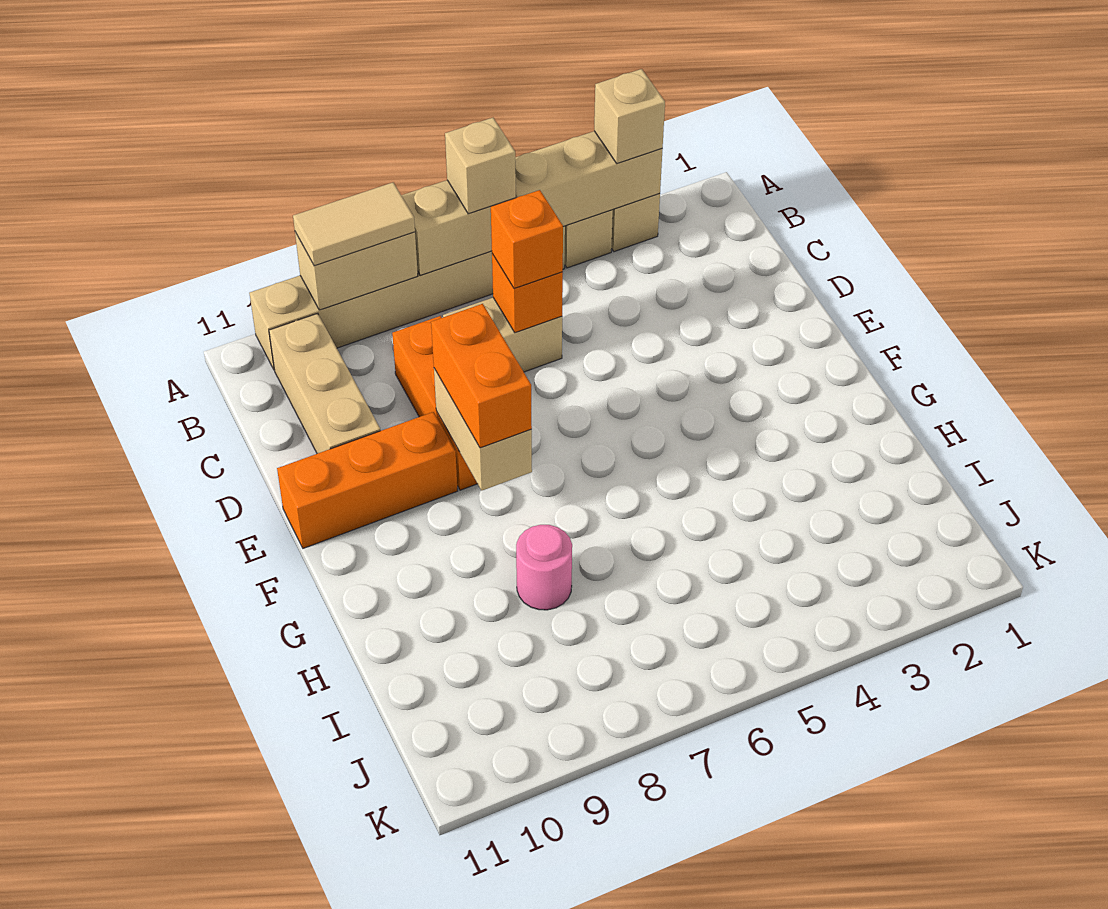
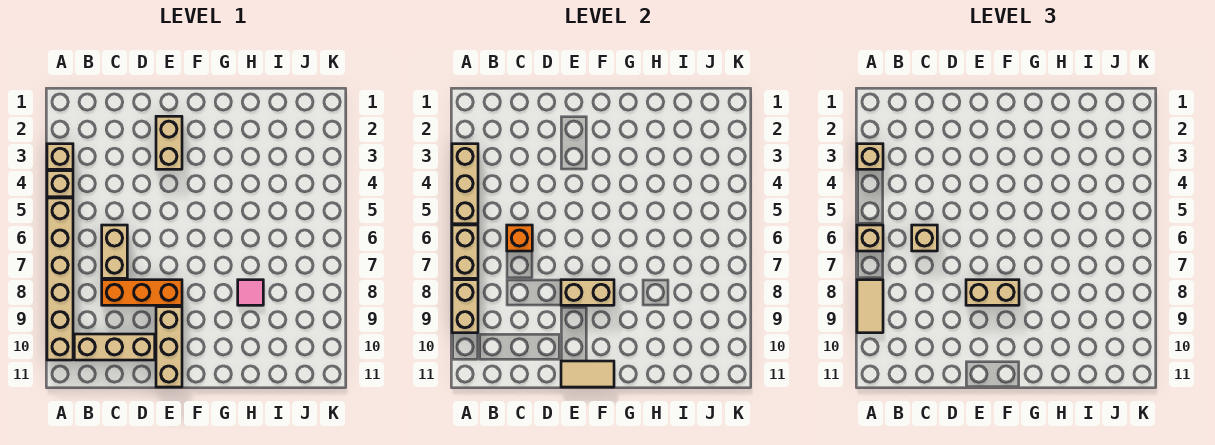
orange 1x1 brick [491,190,563,289] -> tan 1x1 brick [912,225,937,251]
none -> tan 1x2 brick [156,116,182,169]
orange 1x2 brick [431,304,532,448] -> tan 1x2 brick [966,280,1019,305]
orange 1x3 brick [277,412,458,548] -> tan 1x3 brick [156,307,182,387]
none -> tan 1x2 tile [561,361,614,387]
pink 1x1 round brick [516,525,572,610] -> pink 1x1 tile [238,280,263,305]

